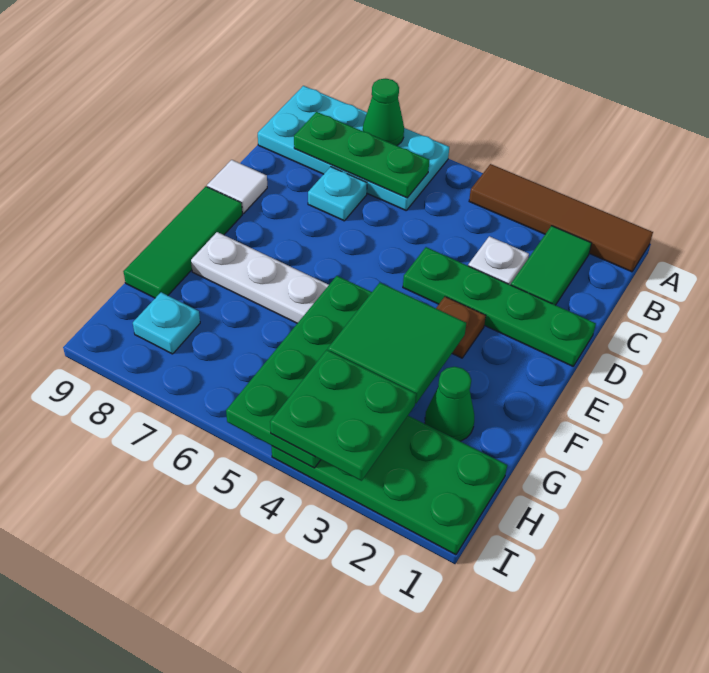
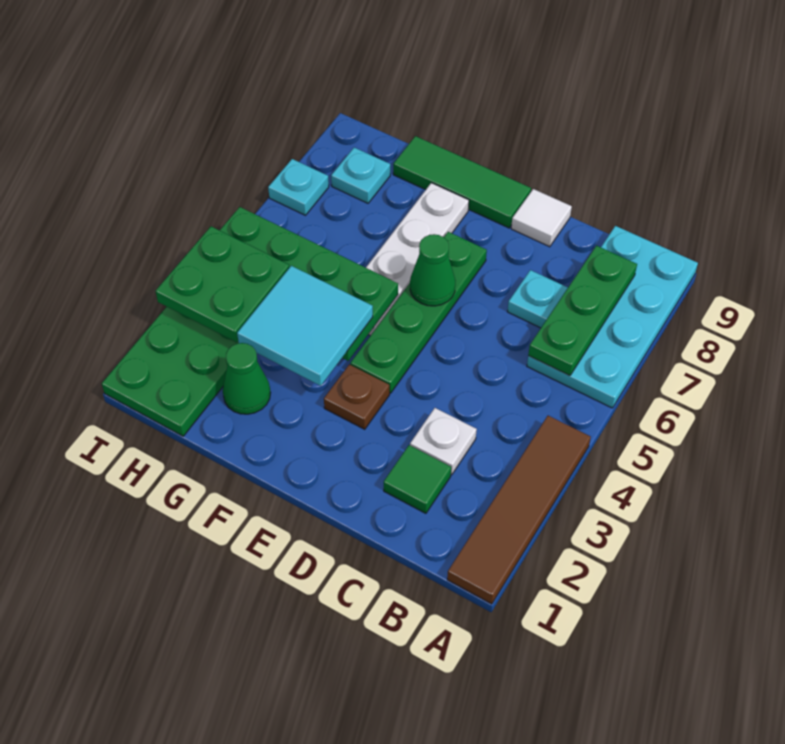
green 1x1 cone [363,79,404,146] -> green 1x1 cone moved to [410,234,455,306]
green 1x2 tile [511,226,591,305] -> green 1x1 tile [384,445,451,513]
green 1x4 plate [403,247,596,366] -> green 1x4 plate moved to [350,232,487,393]
green 2x2 tile [328,283,466,404] -> cyan 2x2 tile [237,266,373,386]
none -> cyan 1x1 plate [268,159,329,215]

